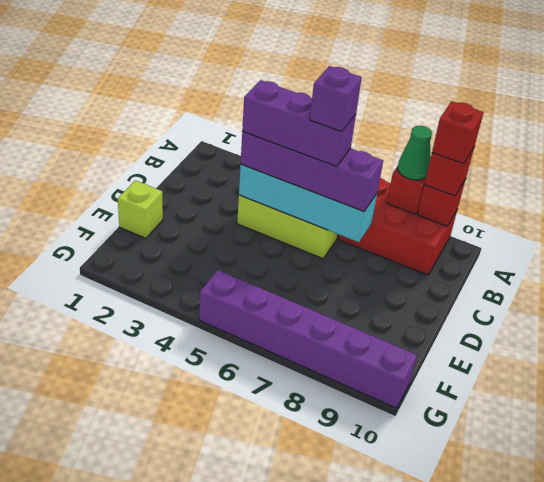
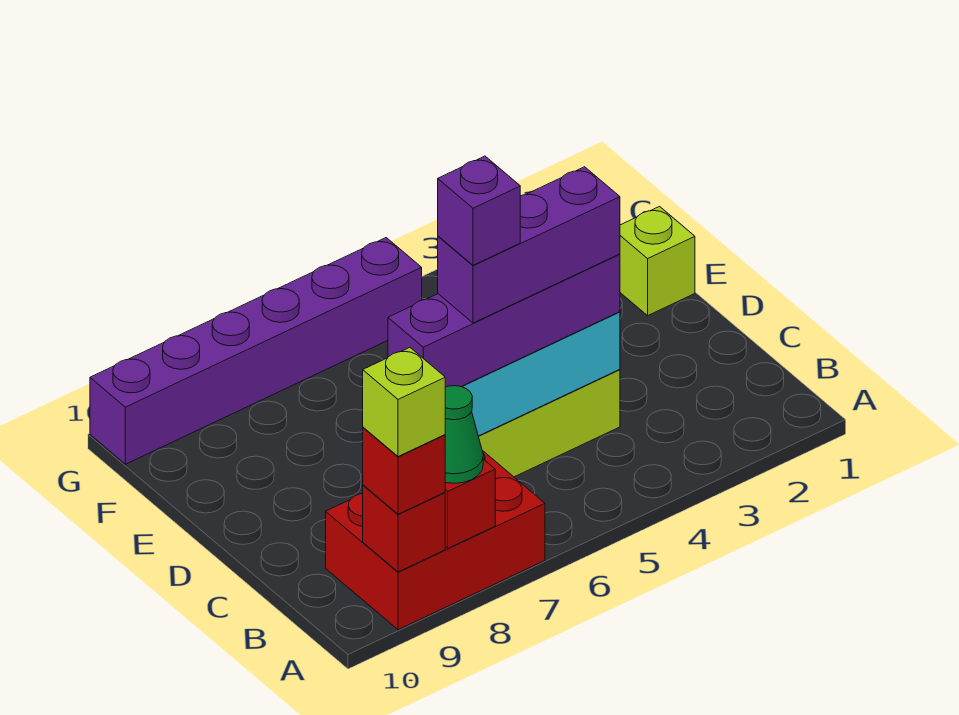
red 1x1 brick [432,101,484,164] -> lime 1x1 brick [363,348,445,457]

